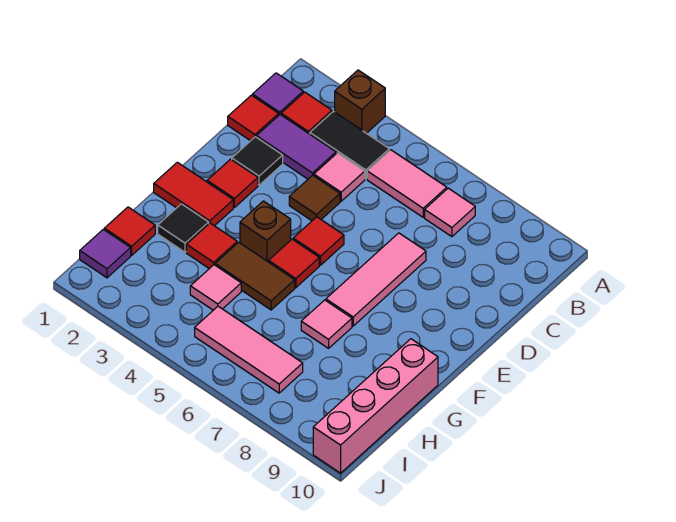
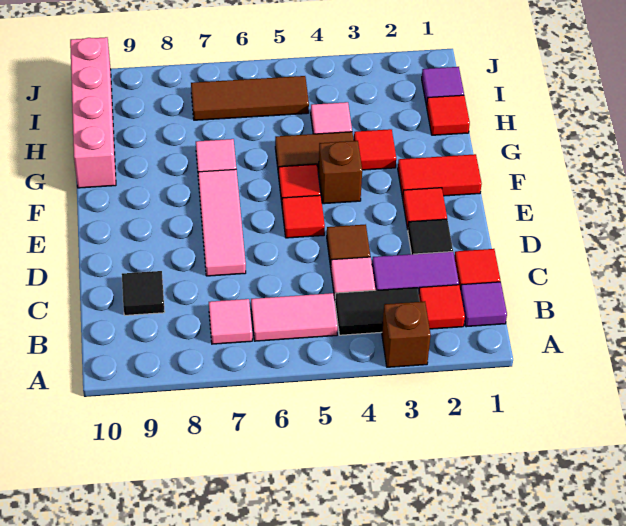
black 1x1 tile [158,204,209,252] -> black 1x1 tile moved to [122,271,165,315]
pink 1x3 tile [195,306,303,393] -> brown 1x3 tile [191,76,309,120]

